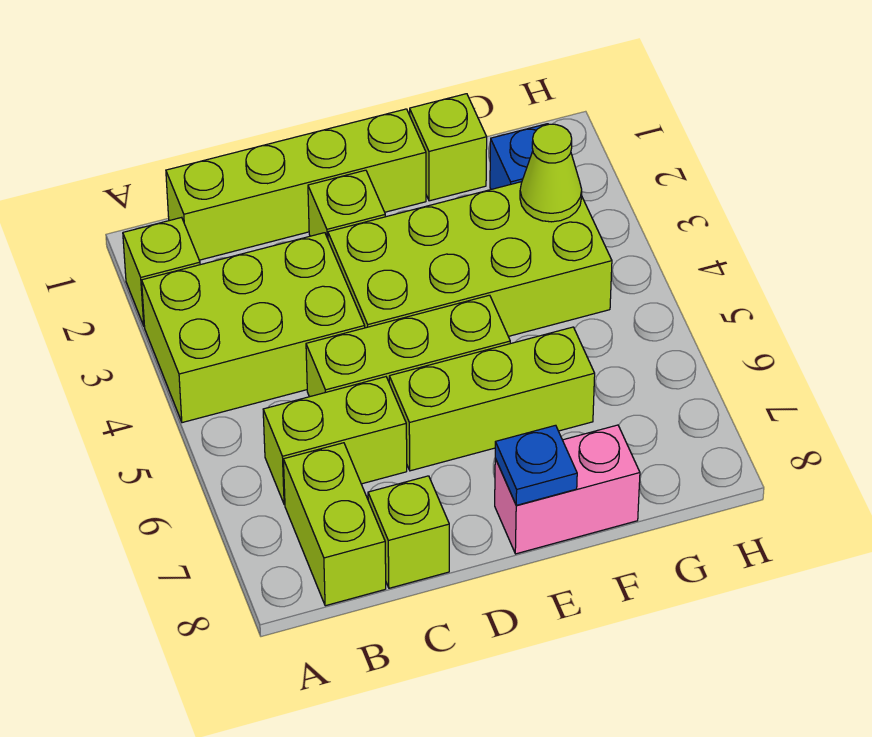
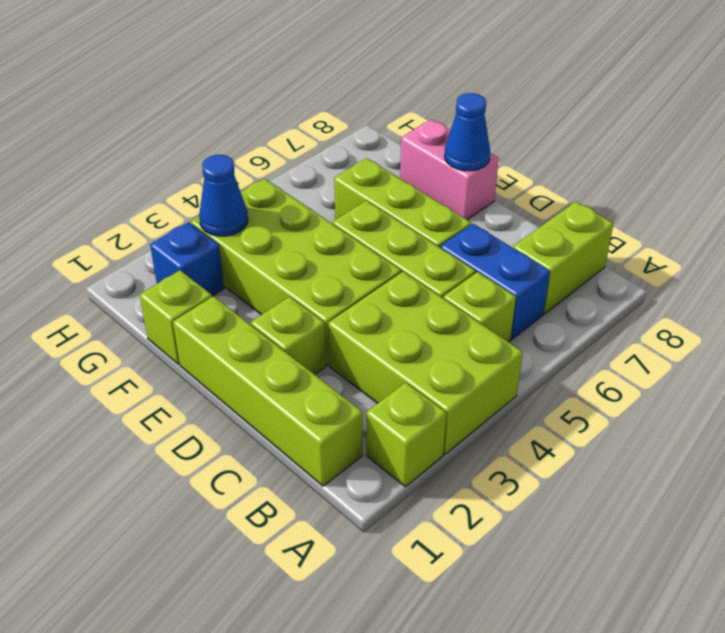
lime 1x2 brick [263,377,407,505] -> blue 1x2 brick [440,224,550,339]
lime 1x1 brick [368,476,449,588] -> lime 1x1 brick moved to [443,272,516,342]
blue 1x1 plate [495,425,577,505] -> blue 1x1 cone [445,93,490,171]
lime 1x1 cone [520,124,582,222] -> blue 1x1 cone [199,155,248,236]

